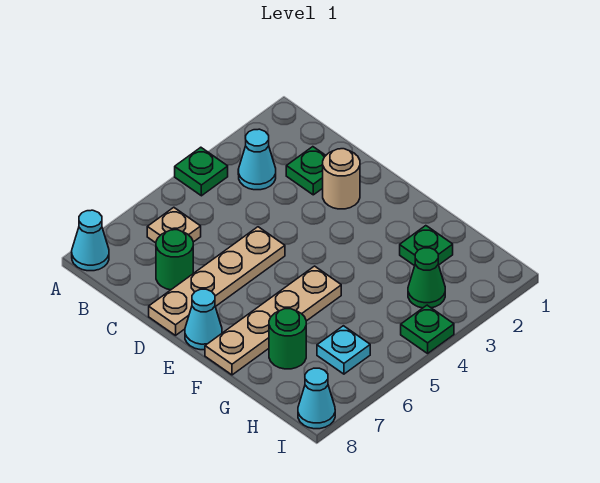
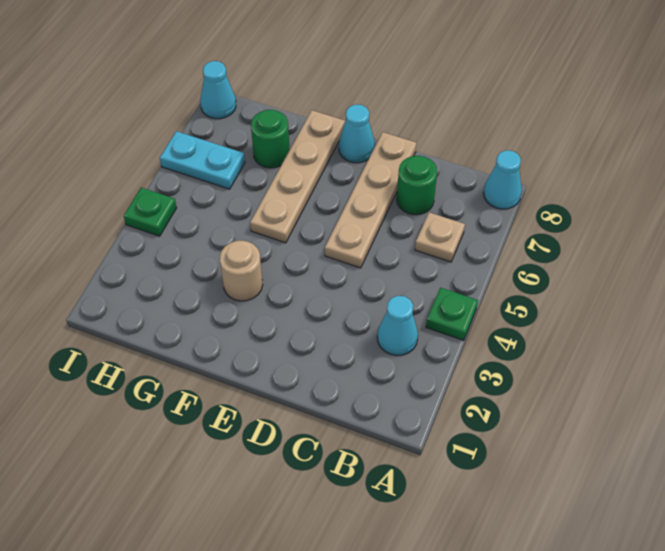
green 1x1 plate [286,147,326,195] -> none
tan 1x1 round brick [323,149,360,209] -> tan 1x1 round brick moved to [220,241,263,301]
green 1x1 plate [400,226,453,266] -> none
green 1x1 cone [408,248,445,308] -> none
cyan 1x1 plate [317,326,370,374] -> cyan 1x2 plate [160,131,245,189]

